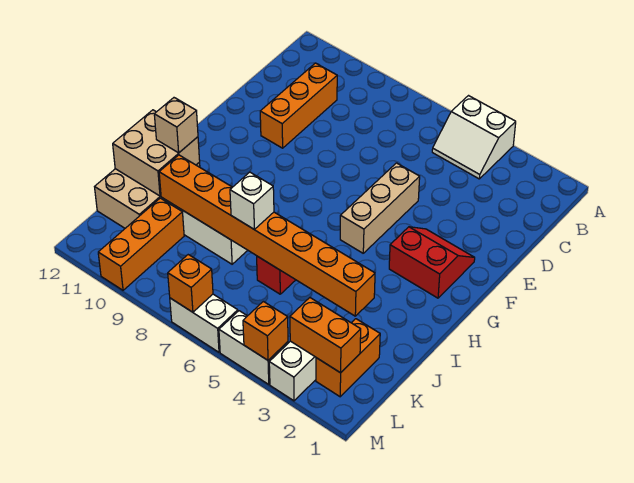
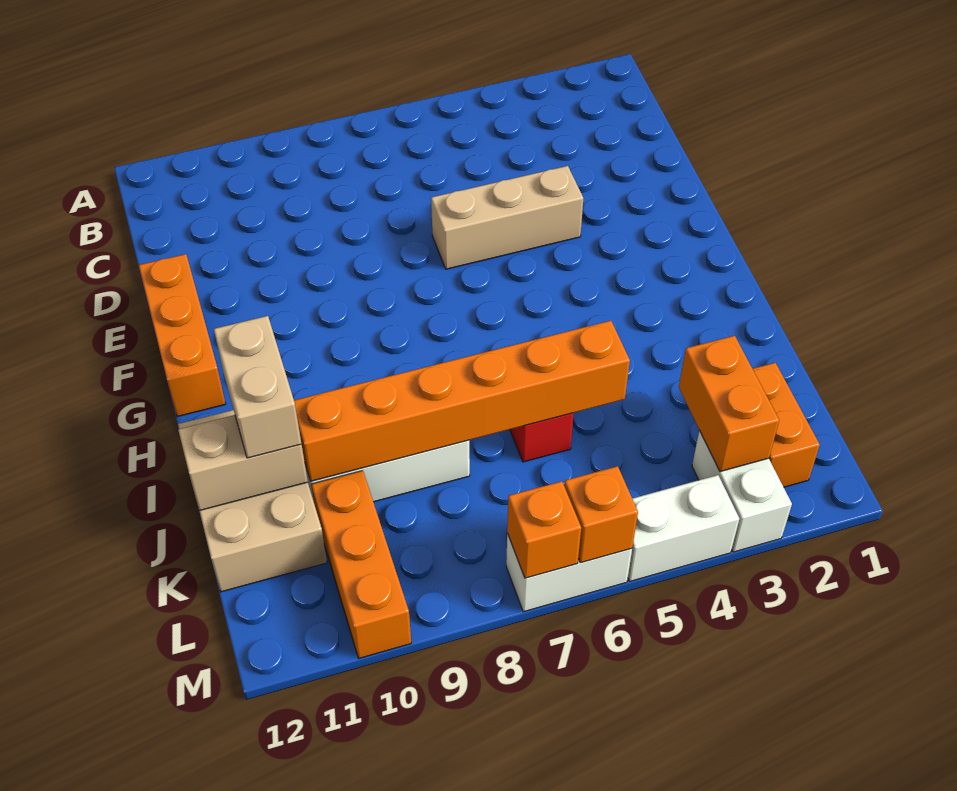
white 2x2 slope [432,96,516,179] -> none
orange 1x3 brick [260,63,337,148] -> orange 1x3 brick moved to [139,254,225,417]
tan 1x3 brick [340,163,420,253] -> tan 1x3 brick turned to [431,166,583,269]
red 2x2 slope [389,227,475,298] -> none
tan 2x2 brick [113,110,200,196] -> tan 1x2 brick [178,415,308,511]
tan 1x1 brick [154,98,198,153] -> tan 1x2 brick [214,316,301,458]
orange 1x8 brick [159,155,375,316] -> orange 1x6 brick [294,321,630,482]
white 1x1 brick [230,172,274,229] -> none
orange 1x2 brick [290,298,361,373] -> orange 1x2 brick turned to [679,336,779,472]
orange 1x1 brick [243,301,288,360] -> orange 1x1 brick moved to [564,466,638,563]

